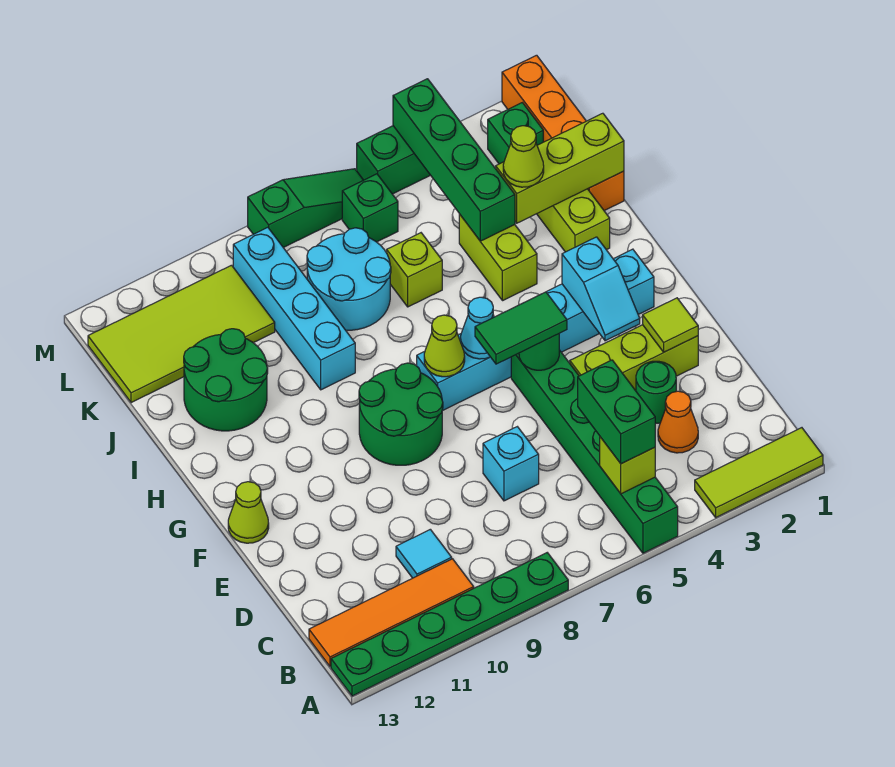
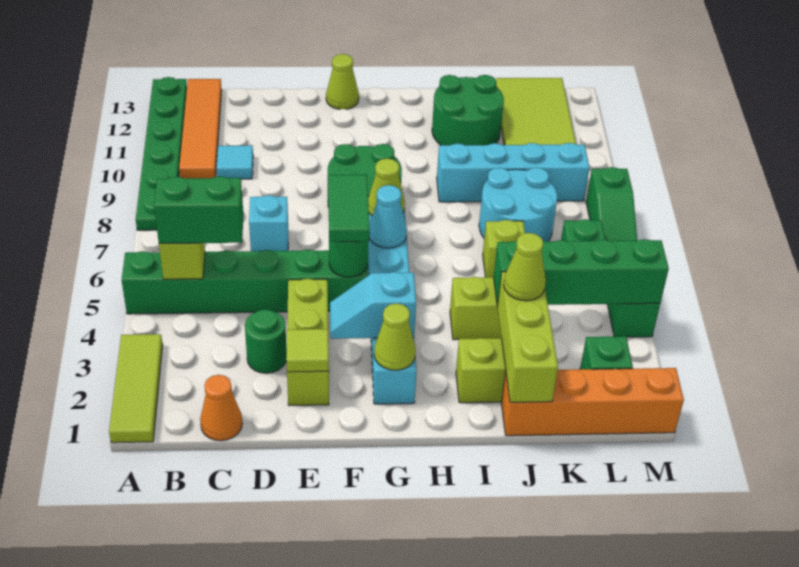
orange 1x1 cone [658,391,698,453] -> orange 1x1 cone moved to [200,375,242,441]
none -> lime 1x1 cone [374,303,416,370]

